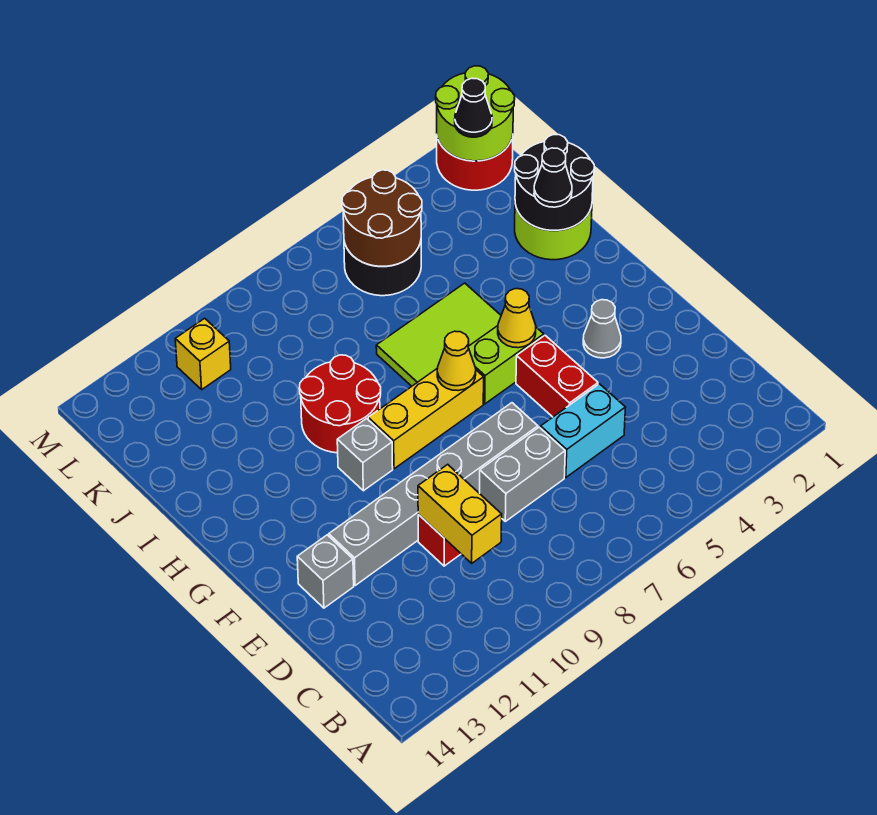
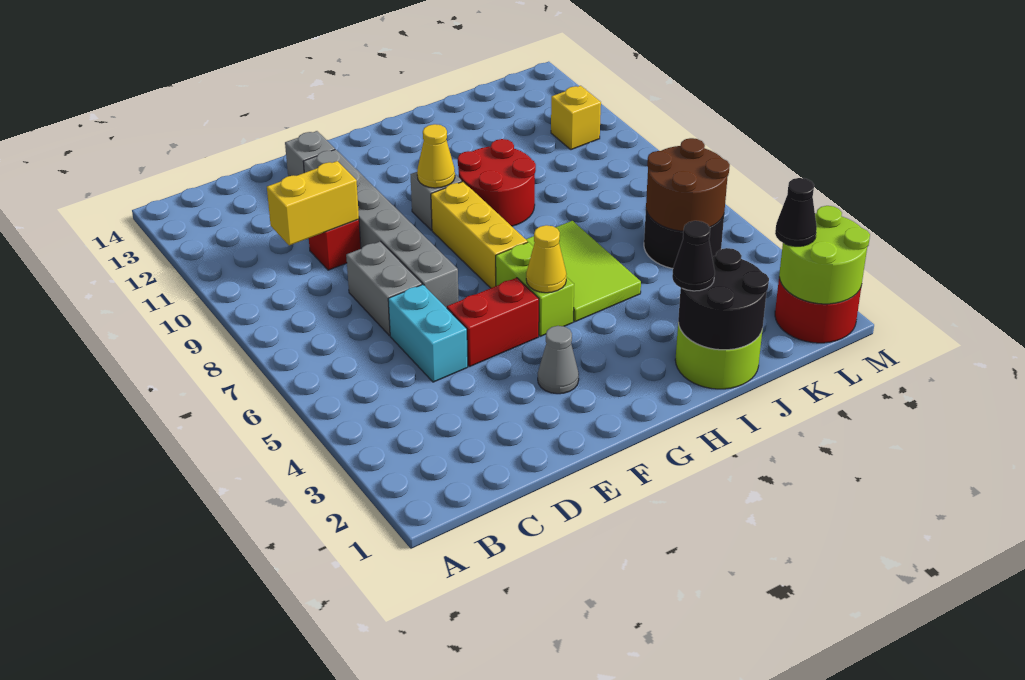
yellow 1x1 cone [437,331,476,391] -> yellow 1x1 cone moved to [417,124,455,188]

